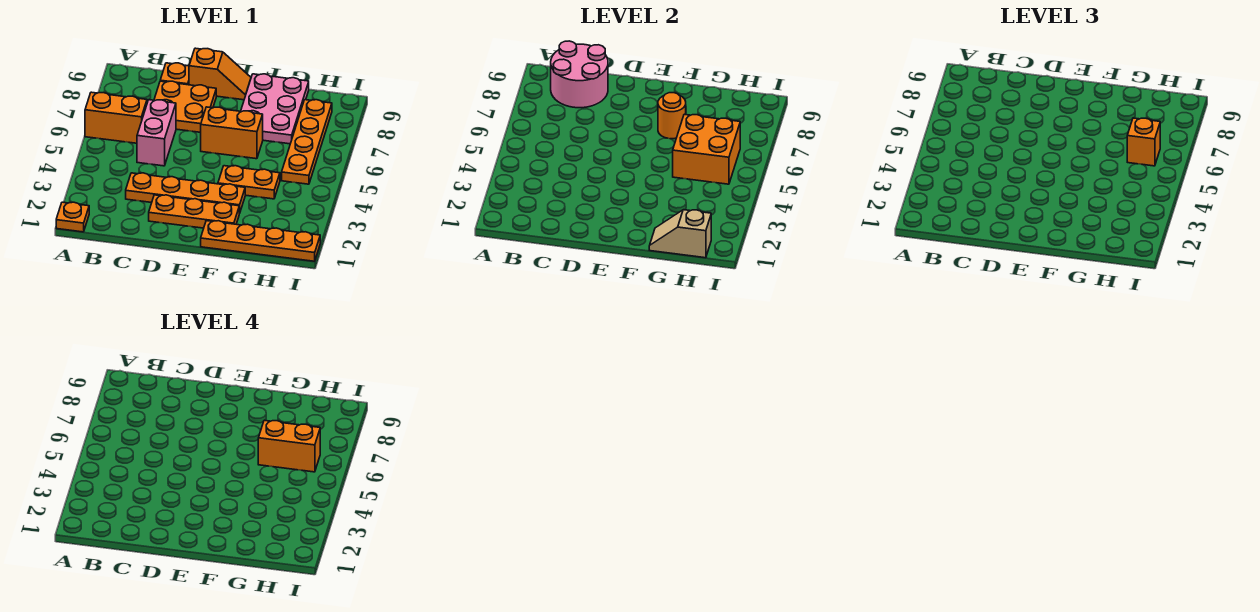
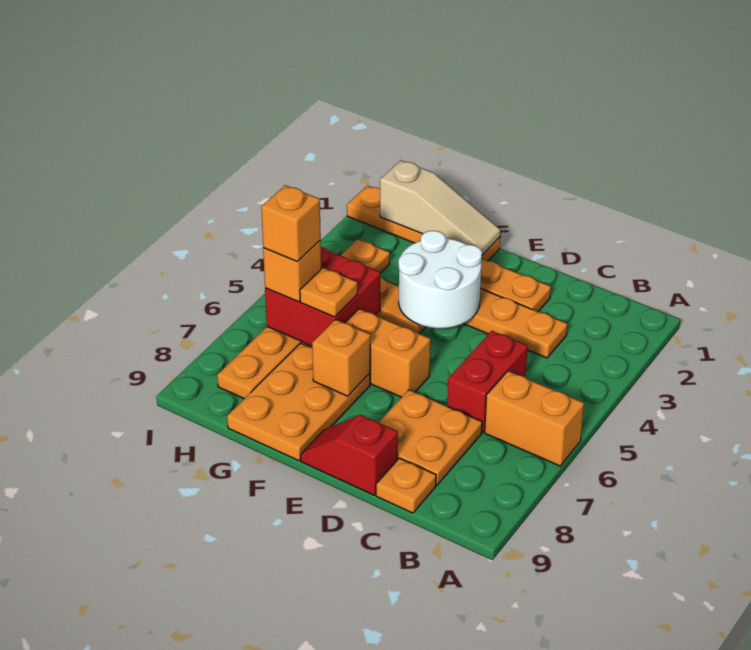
orange 1x1 plate [56,202,89,232] -> orange 1x1 plate moved to [300,268,357,317]
pink 2x2 round brick [551,41,608,108] -> none
pink 1x2 brick [137,100,176,166] -> red 1x2 brick [447,331,528,432]
orange 1x2 slope [189,48,251,100] -> red 1x2 slope [301,415,398,495]
none -> white 2x2 round brick [398,231,482,328]
pink 2x3 plate [241,74,309,144] -> orange 2x3 plate [227,343,370,461]
orange 1x1 round brick [658,93,686,139] -> orange 1x1 brick [312,320,370,396]
tan 1x2 slope [649,210,711,258] -> tan 1x3 slope [380,160,501,255]
orange 2x2 brick [673,114,740,184] -> red 2x2 brick [265,247,380,346]
orange 1x2 brick [258,420,320,472] -> orange 1x1 brick [261,185,321,262]
orange 1x4 plate [282,100,332,184] -> orange 1x6 plate [217,239,390,399]

